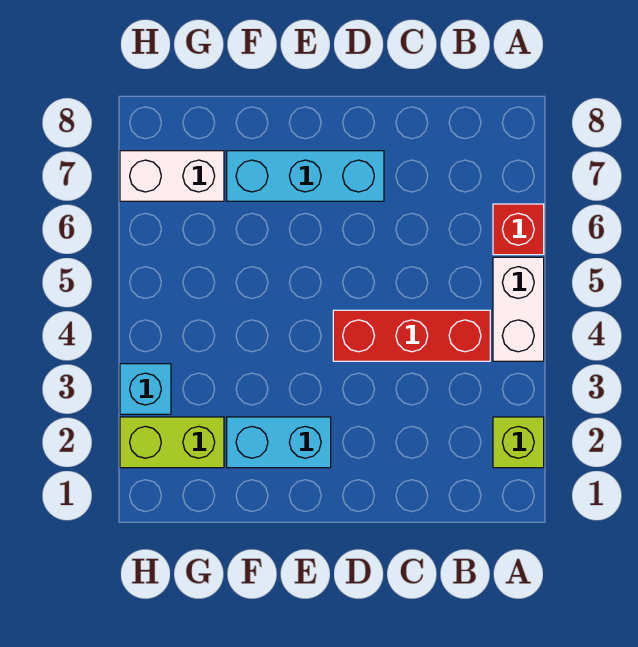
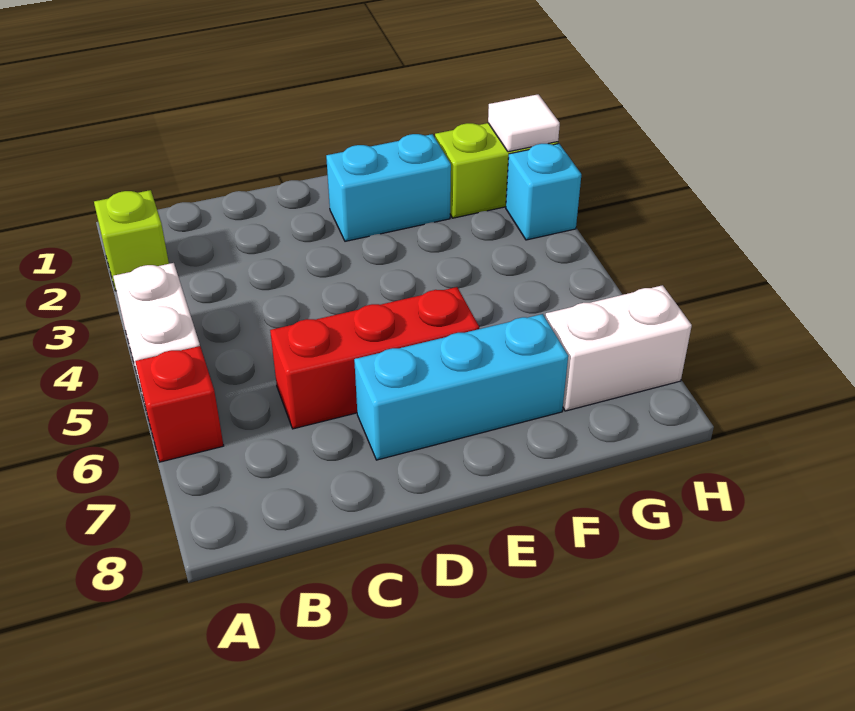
red 1x3 brick [333,310,490,361] -> red 1x3 brick moved to [270,287,479,429]
none -> white 1x1 tile [488,94,560,152]

